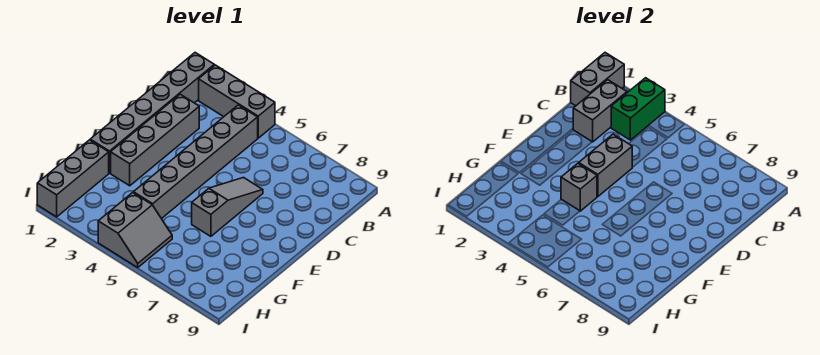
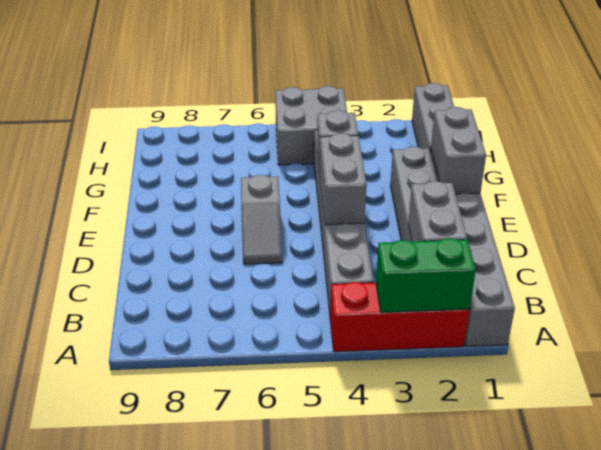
grey 1x2 brick [571,53,624,106] -> grey 1x2 brick moved to [430,107,486,194]
grey 1x3 brick [199,65,275,138] -> red 1x3 brick [330,282,469,352]
green 1x2 brick [611,78,665,140] -> green 1x2 brick turned to [376,238,476,313]
grey 1x3 slope [192,178,263,236] -> grey 1x2 slope [241,175,282,264]
grey 2x2 slope [98,193,172,267] -> grey 2x2 brick [275,86,347,165]

